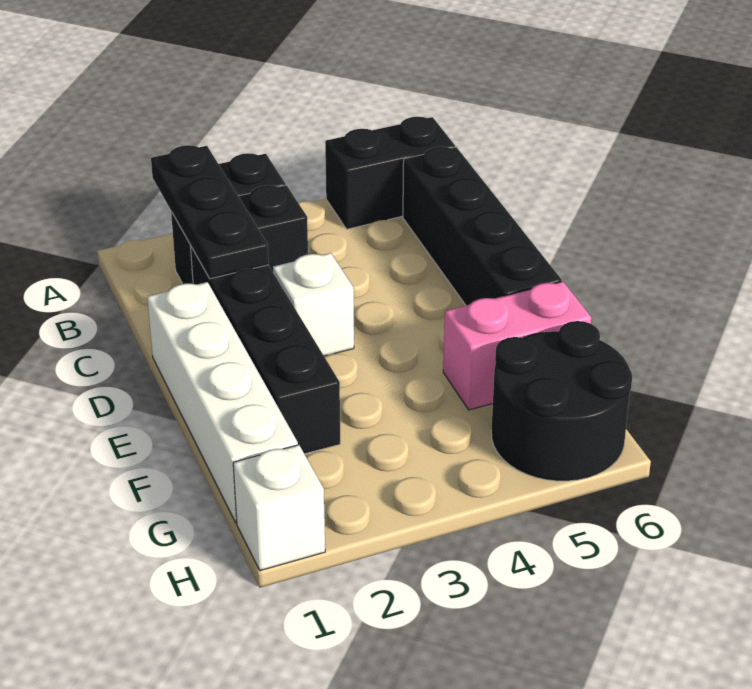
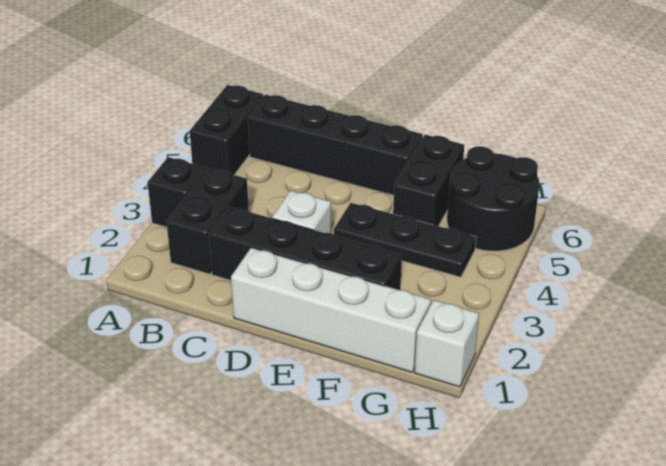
black 1x3 plate [151,145,269,279] -> black 1x3 plate moved to [334,203,476,277]
pink 1x2 brick [443,281,591,410] -> black 1x2 brick [393,135,464,226]

